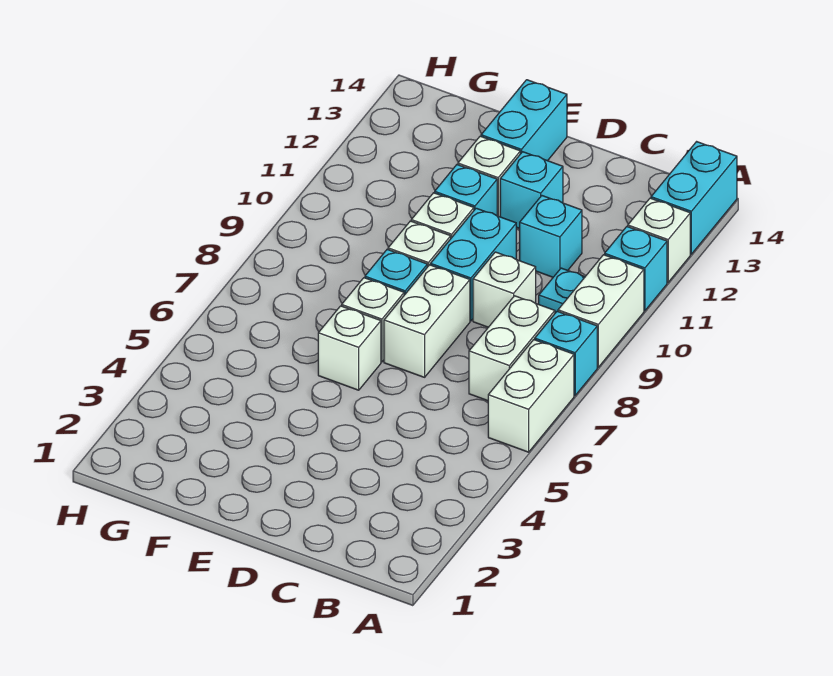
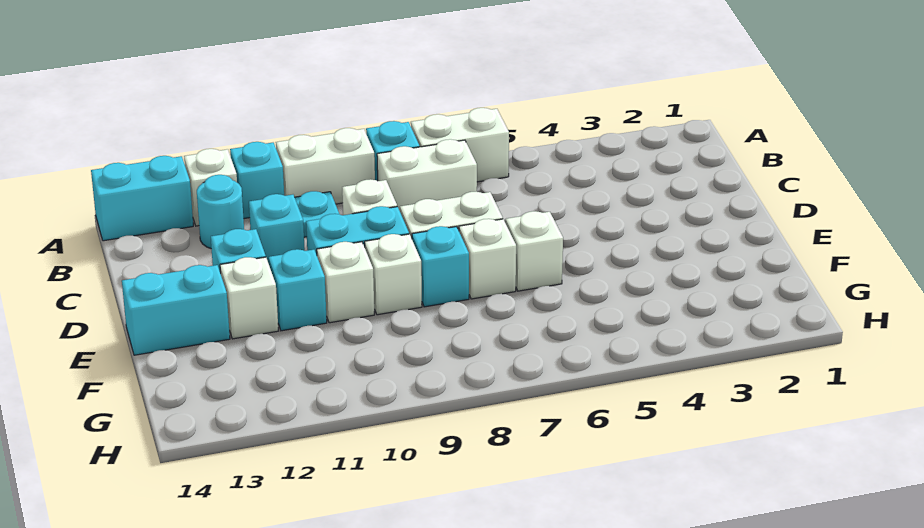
none -> cyan 1x1 round brick [197,175,244,248]

